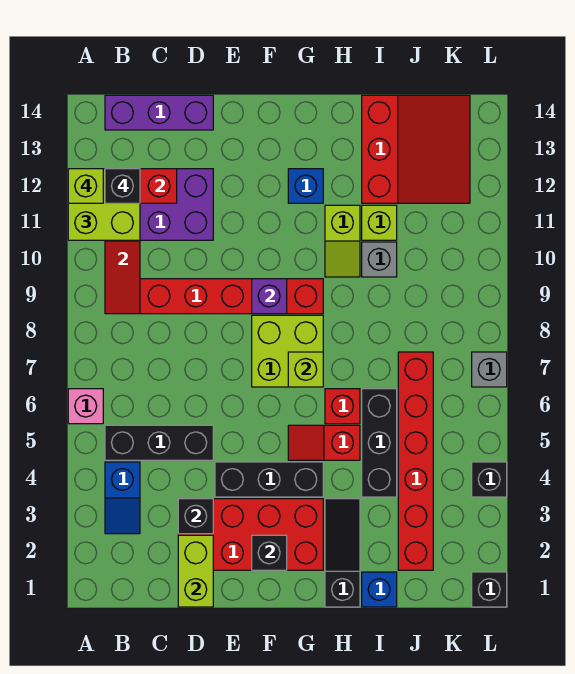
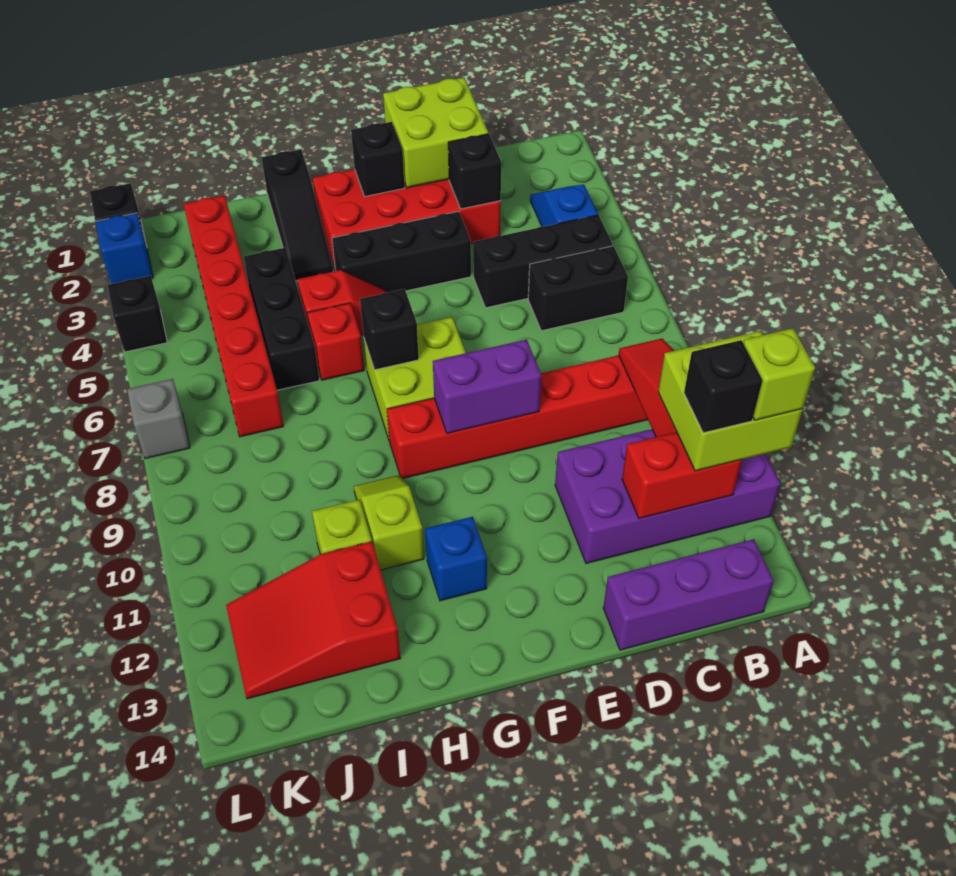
pink 1x1 brick [68,389,103,424] -> none
none -> black 1x2 brick [528,246,628,331]
lime 1x2 brick [178,535,213,607] -> lime 2x2 brick [383,78,488,188]
purple 1x1 brick [252,279,287,314] -> purple 1x2 brick [433,340,541,433]
lime 1x1 brick [288,352,323,387] -> black 1x1 brick [360,289,419,370]
blue 1x1 brick [362,572,397,607] -> blue 1x1 brick moved to [95,213,153,284]
grey 1x1 brick [362,242,397,277] -> none
red 3x3 slope [362,95,470,203] -> red 2x3 slope [226,542,400,699]

